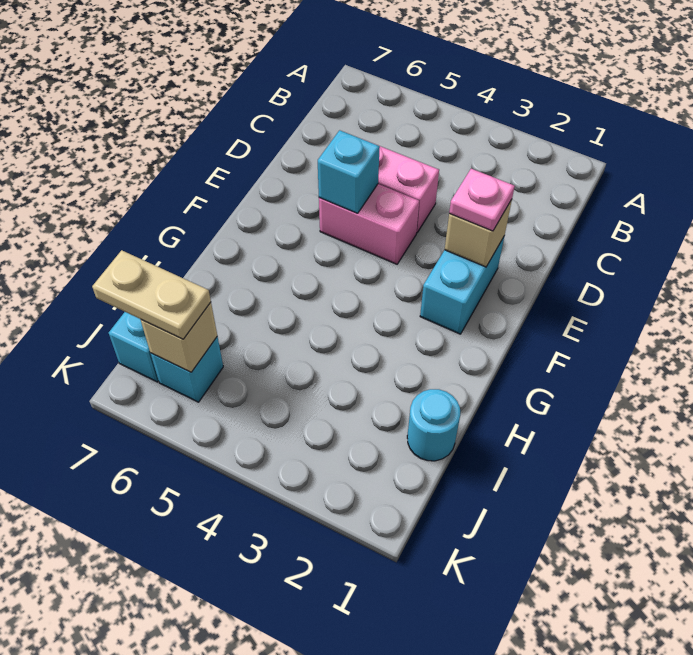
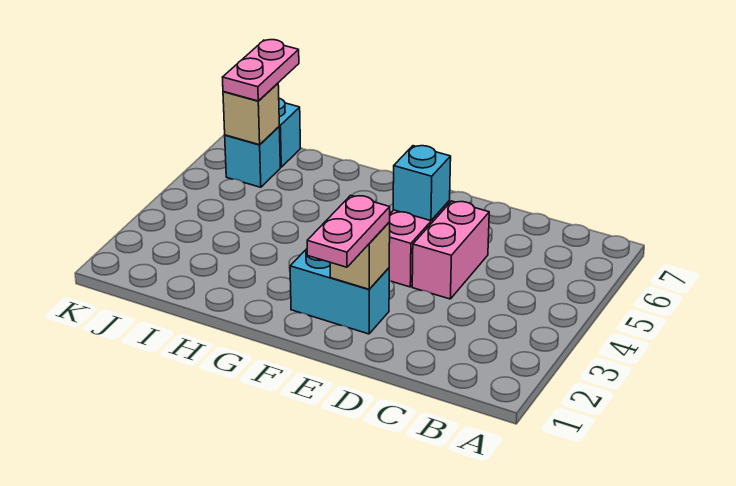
pink 1x1 plate [449,169,515,231] -> pink 1x2 plate [307,195,390,267]
cyan 1x1 round brick [407,389,460,461] -> none
tan 1x2 plate [92,250,211,339] -> pink 1x2 plate [222,40,299,101]

